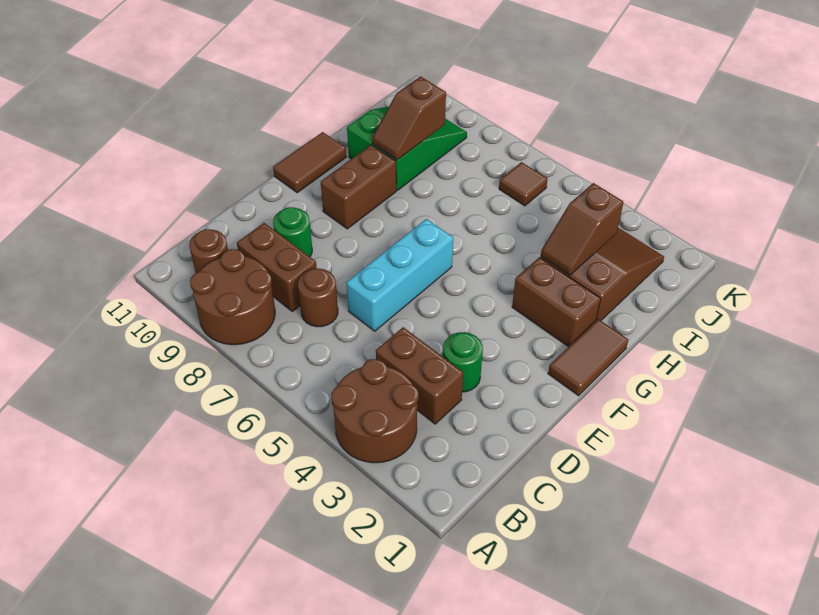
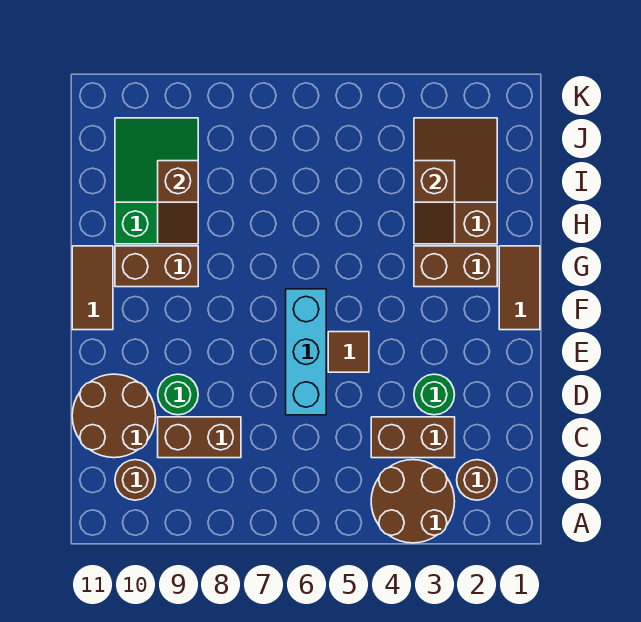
brown 2x2 round brick [190,249,275,345] -> brown 2x2 round brick moved to [72,374,156,458]
brown 1x1 round brick [298,269,338,327] -> brown 1x1 round brick moved to [457,460,497,500]
brown 1x2 brick [321,145,396,229] -> brown 1x2 brick turned to [115,246,198,287]
brown 1x1 tile [499,162,548,206] -> brown 1x1 tile moved to [328,332,369,372]

